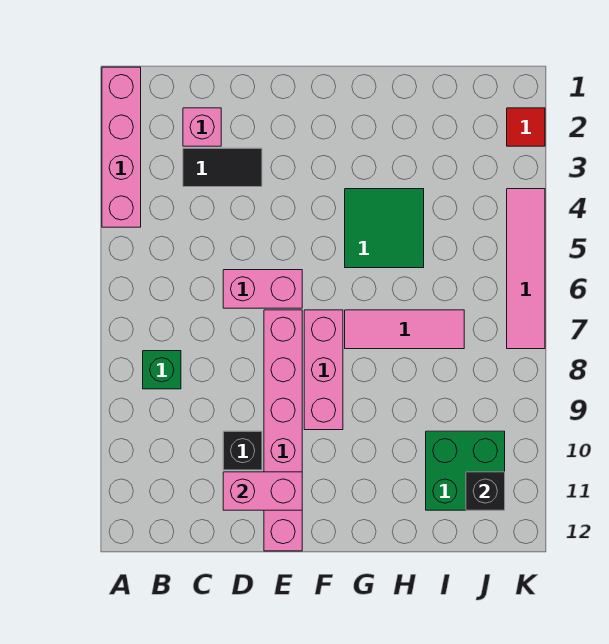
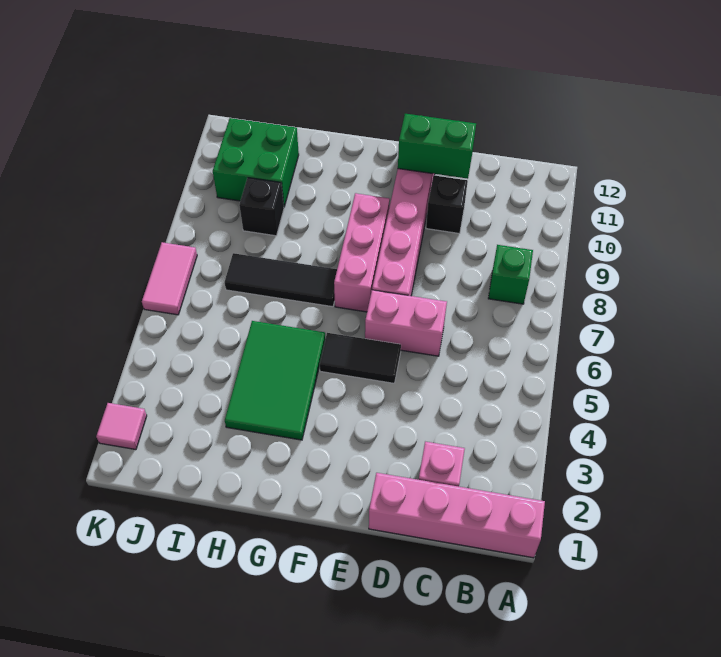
pink 1x4 brick [102,67,141,227] -> pink 1x4 brick turned to [369,473,545,558]
black 1x2 tile [183,148,262,187] -> black 1x2 tile moved to [320,333,401,383]
pink 1x2 brick [223,472,302,510] -> green 1x2 brick [398,114,476,179]
green 2x2 tile [345,189,424,268] -> green 2x3 tile [225,321,325,440]
pink 1x3 tile [345,310,464,349] -> black 1x3 tile [225,253,337,307]
black 1x1 brick [466,472,505,510] -> black 1x1 brick moved to [239,178,284,236]
red 1x1 tile [507,108,545,146] -> pink 1x1 tile [96,403,147,450]
pink 1x4 tile [507,189,545,349] -> pink 1x2 tile [142,242,197,315]

